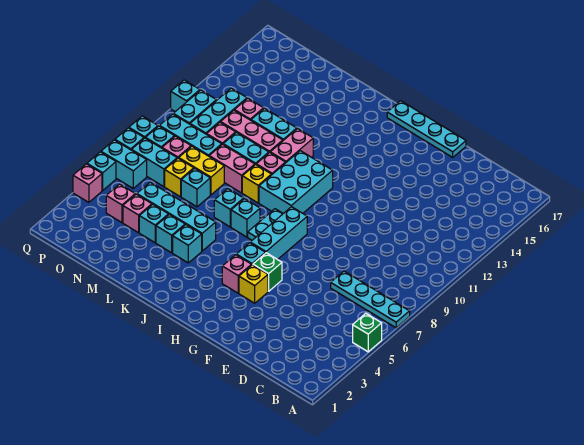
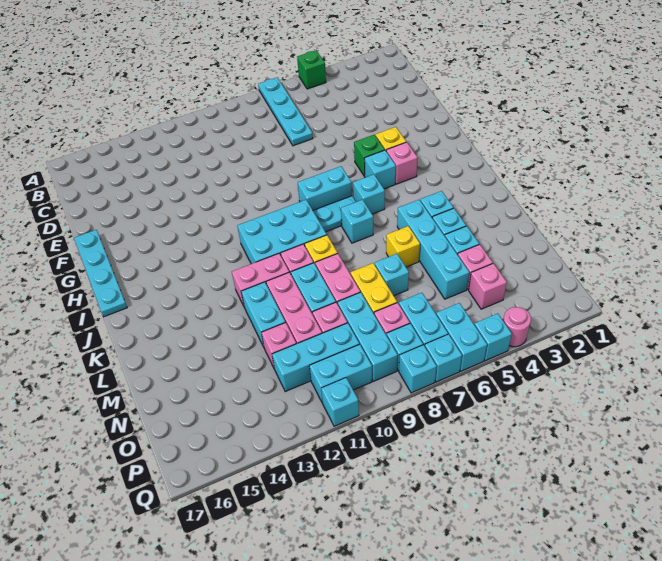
cyan 1x3 brick [250,207,307,260] -> cyan 1x2 brick [298,166,352,210]
cyan 1x1 brick [214,189,244,227] -> cyan 1x1 brick moved to [353,174,385,214]
yellow 1x1 brick [165,158,194,197] -> yellow 1x1 brick moved to [386,226,420,267]
pink 1x1 brick [73,164,102,202] -> pink 1x1 round brick [503,307,531,347]

